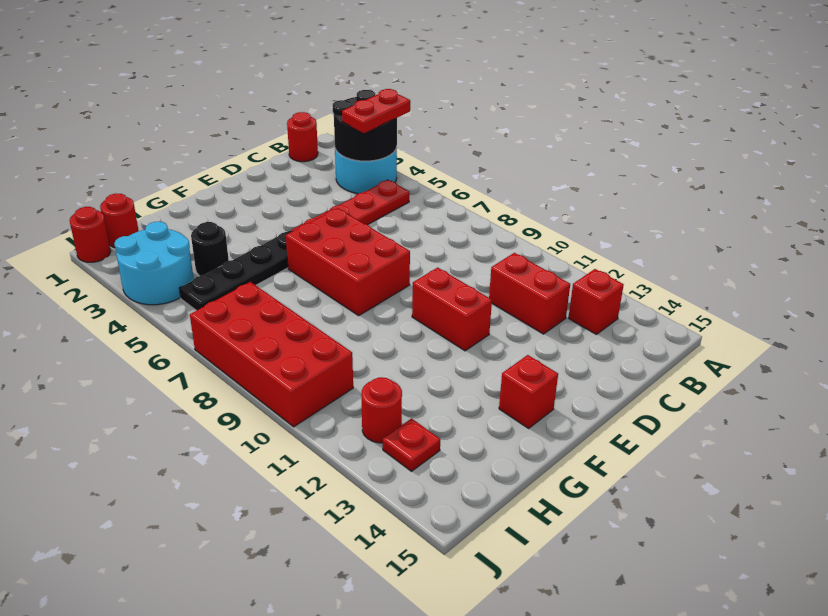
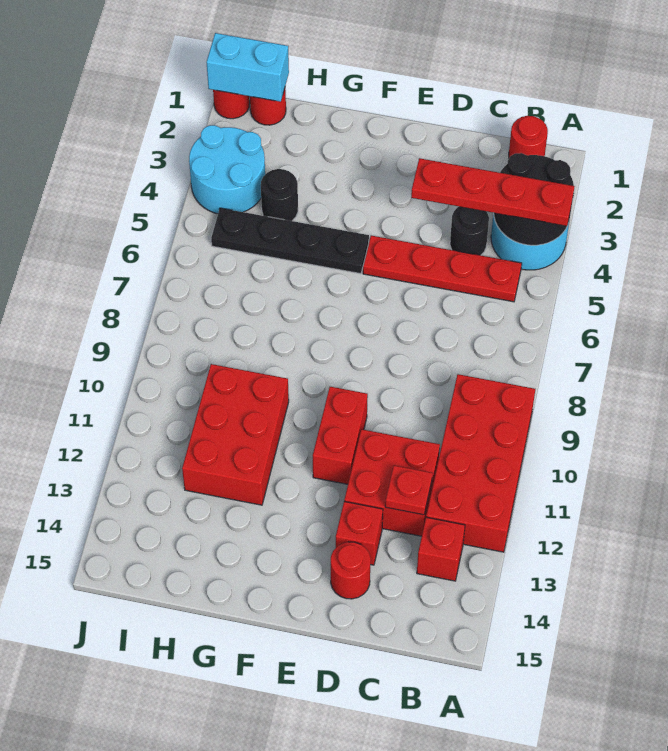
red 1x2 plate [342,89,410,133] -> red 1x4 plate [411,158,575,226]
none -> black 1x1 round brick [450,207,489,255]
red 1x2 brick [489,253,570,334] -> red 2x2 brick [344,429,440,536]
red 2x3 brick [286,208,410,316] -> red 2x3 brick moved to [182,364,289,505]
red 1x1 brick [499,355,558,428] -> red 1x1 brick moved to [336,501,383,565]
none -> cyan 1x2 brick [206,33,289,102]
red 2x4 brick [190,282,353,427] -> red 2x4 brick moved to [426,374,535,552]
red 1x1 round brick [361,377,402,443] -> red 1x1 round brick moved to [331,542,371,599]
red 1x1 plate [383,419,440,471] -> red 1x1 plate moved to [385,465,433,515]

